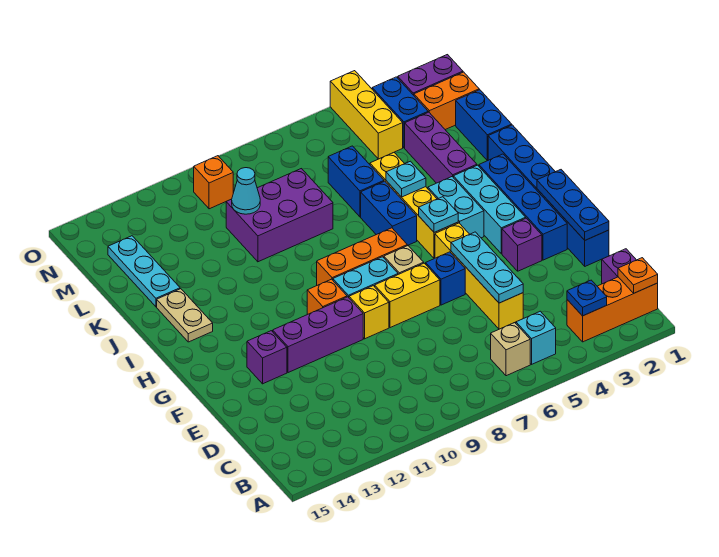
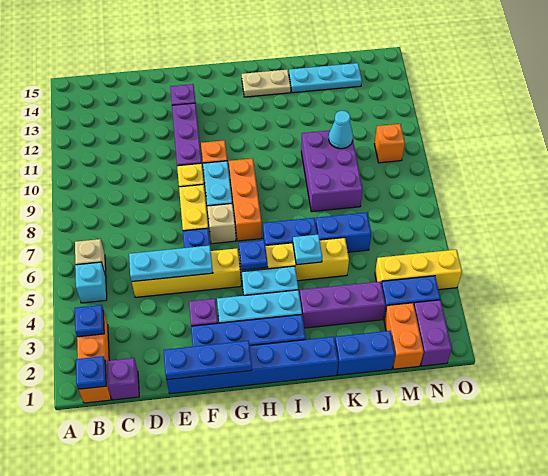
orange 1x1 plate [618,258,658,293] -> blue 1x1 plate [76,356,106,389]
cyan 1x1 plate [419,197,458,232] -> blue 1x1 plate [239,240,268,270]

